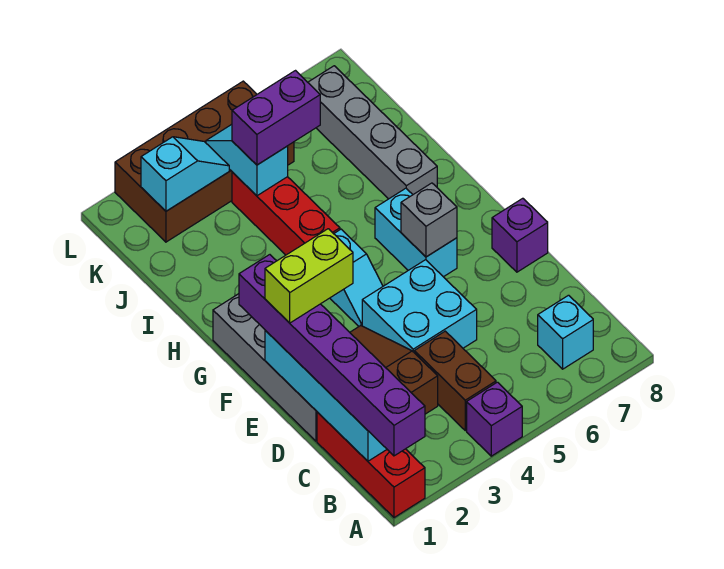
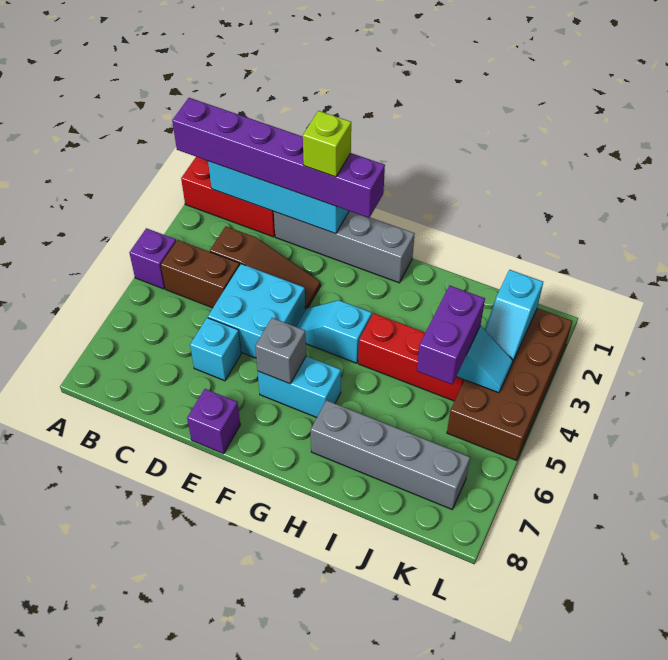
cyan 1x1 brick [538,295,593,369] -> cyan 1x1 brick moved to [190,318,241,381]
lime 1x2 brick [265,229,353,323] -> lime 1x1 brick [303,111,351,177]

